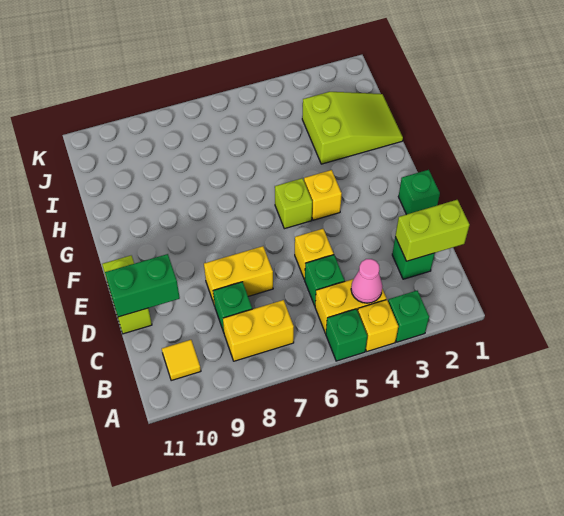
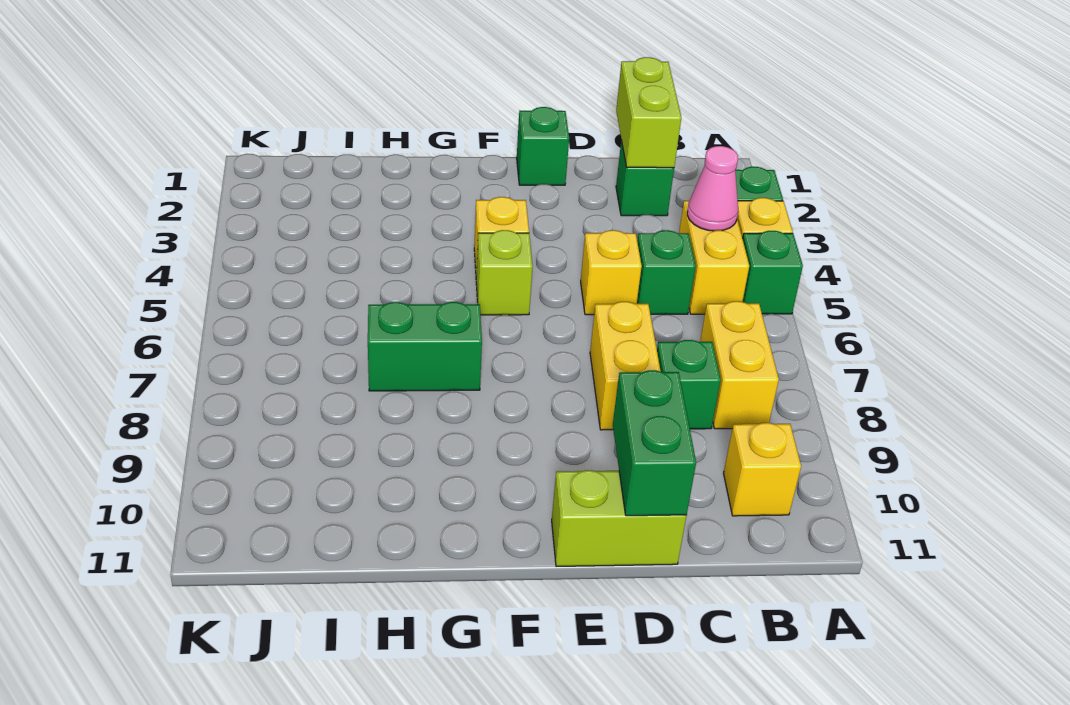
yellow 1x1 tile [162,340,201,381] -> yellow 1x1 brick [724,423,801,516]
none -> green 1x2 brick [368,302,482,391]
lime 2x3 slope [302,92,403,164] -> none

